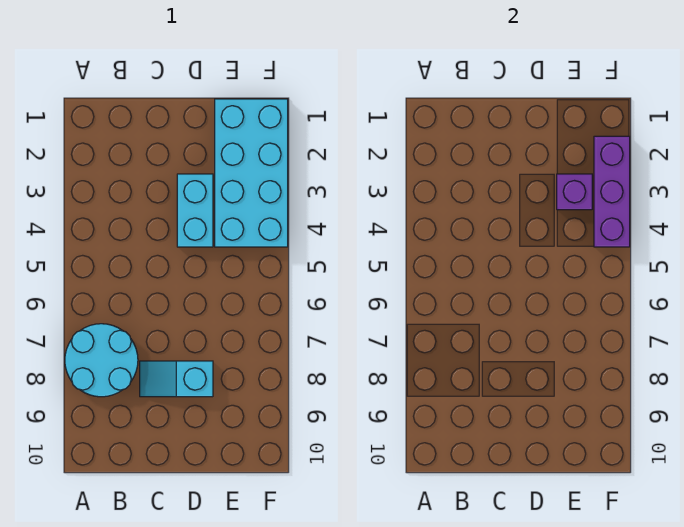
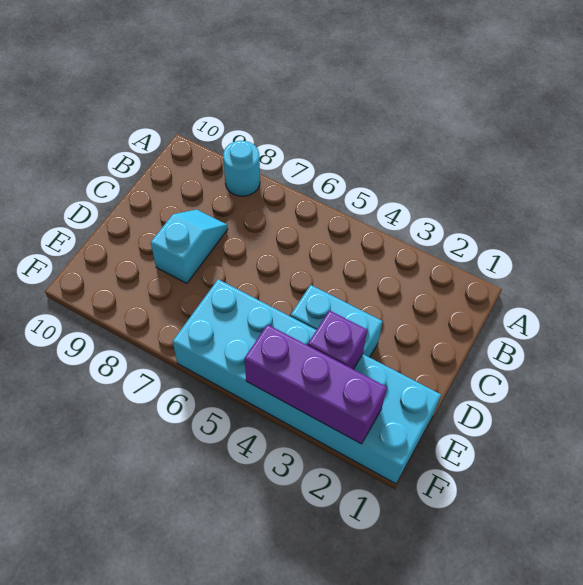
cyan 2x2 round brick [65,324,138,397] -> cyan 1x1 round brick [223,141,260,196]
cyan 2x4 brick [215,99,288,247] -> cyan 2x6 brick [173,279,441,484]

